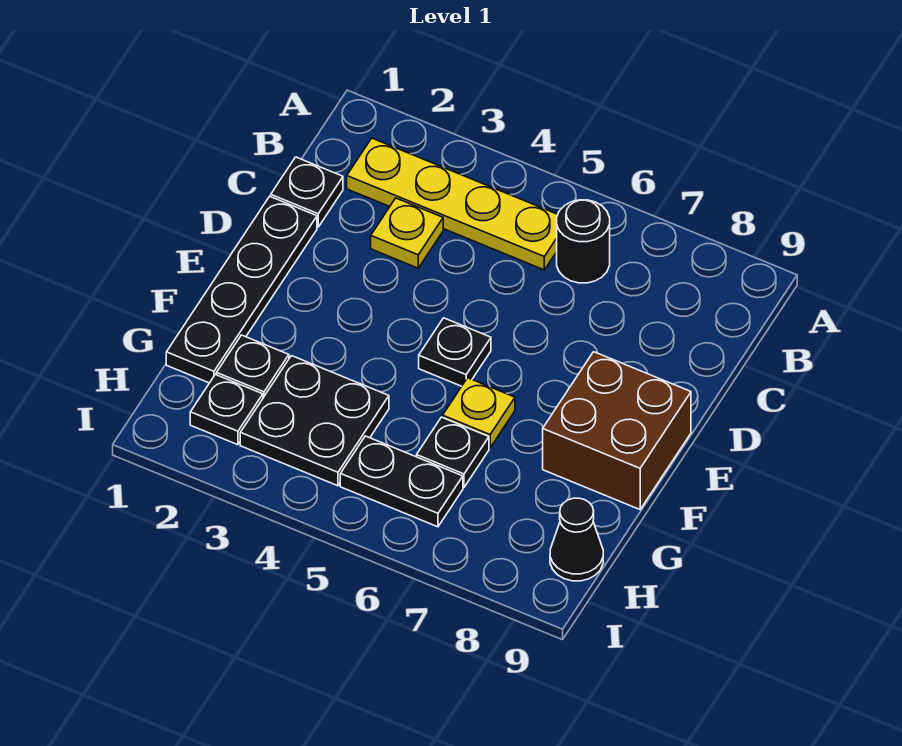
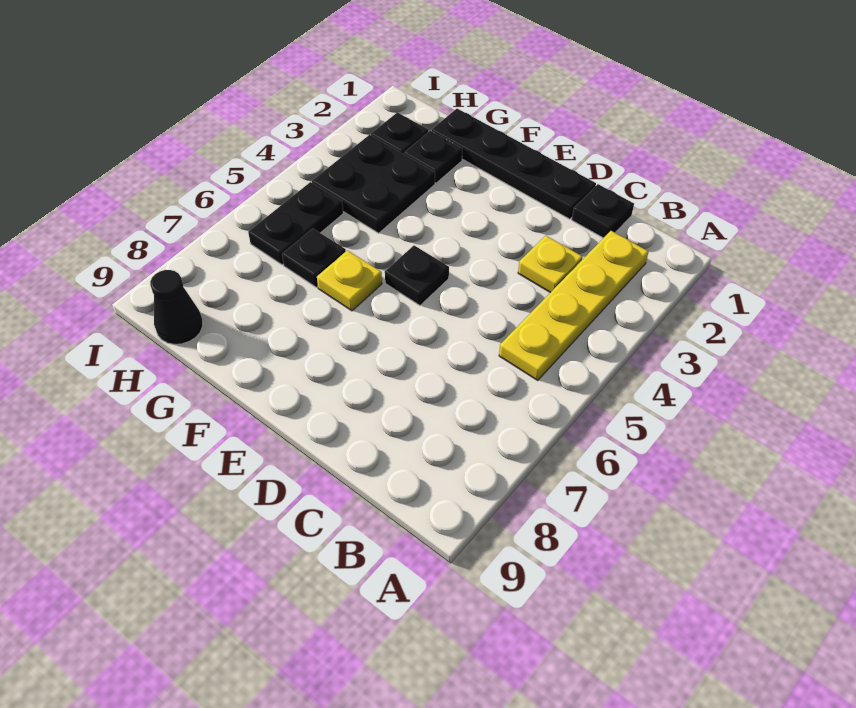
black 1x1 round brick [557,200,610,283] -> none
brown 2x2 brick [543,352,691,509] -> none

